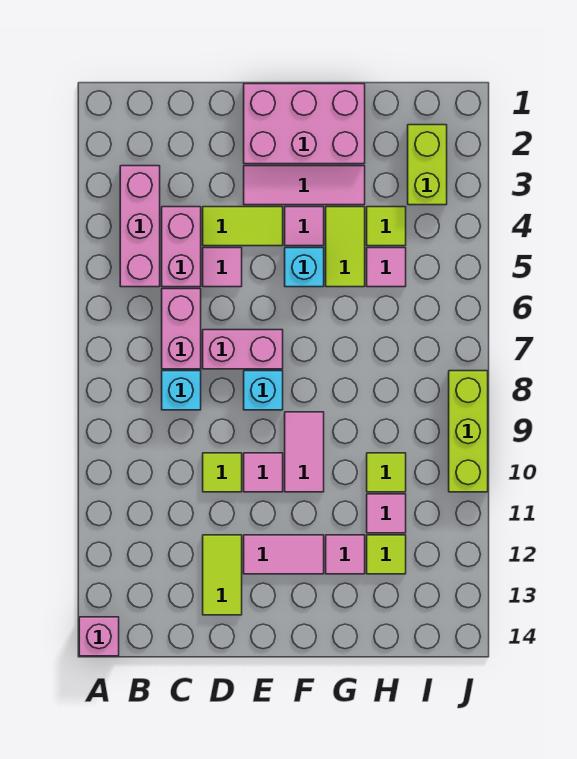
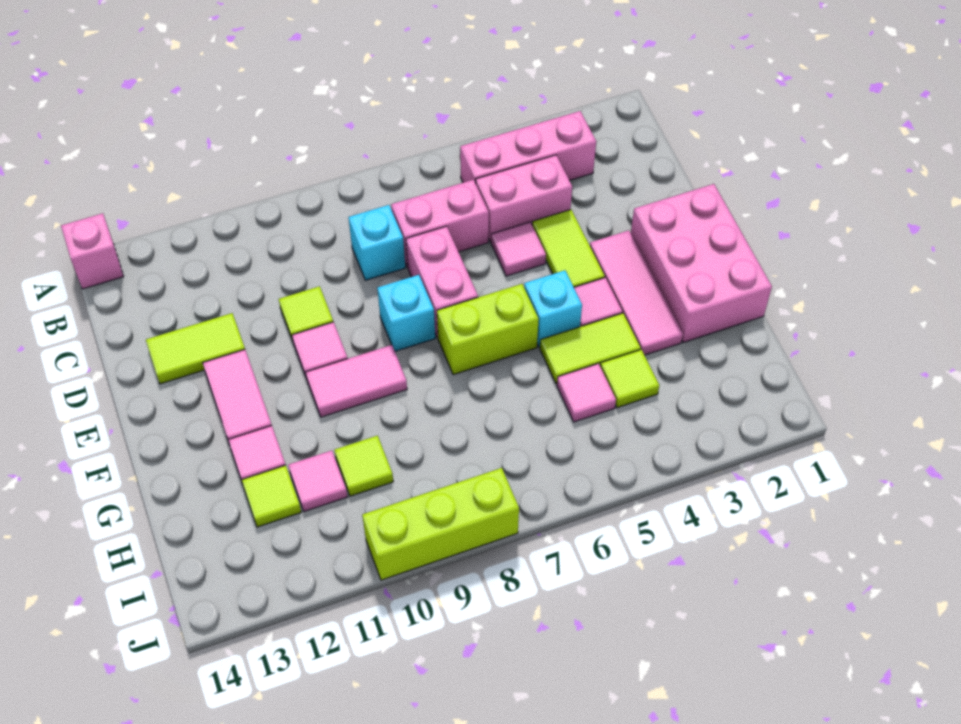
lime 1x2 brick [408,125,447,205] -> lime 1x2 brick moved to [437,284,539,375]

